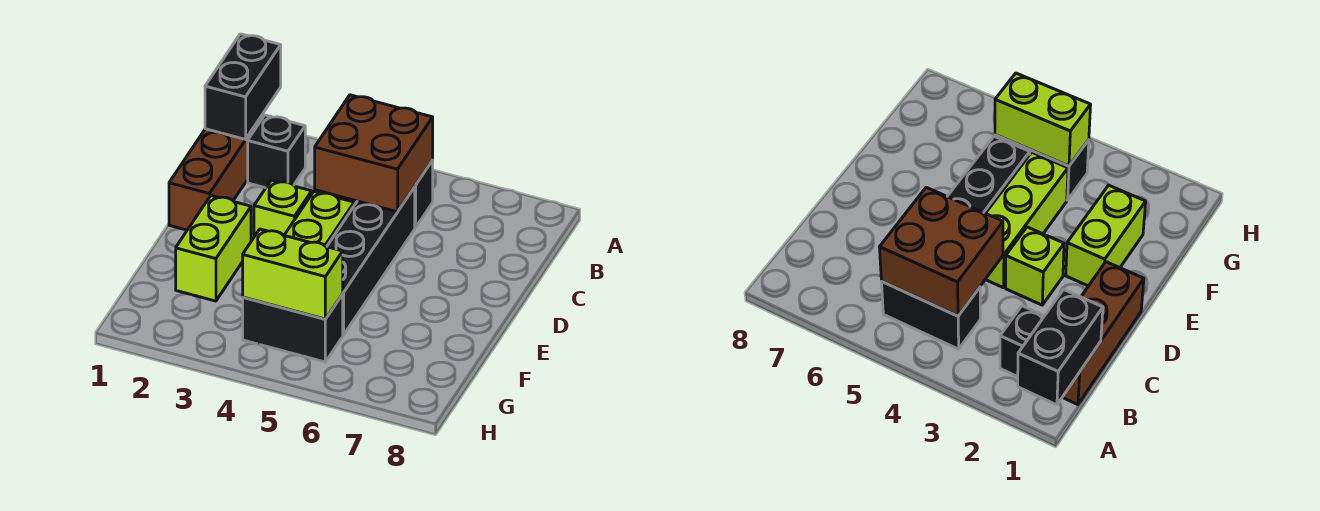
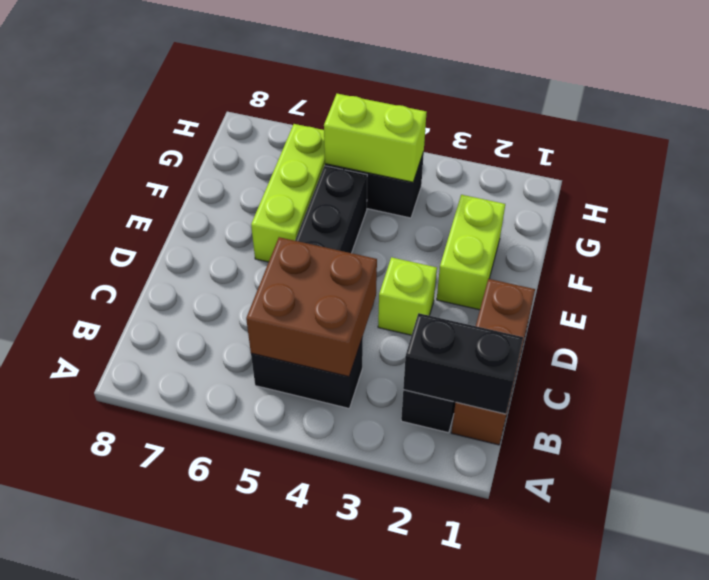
black 1x2 brick [205,34,281,139] -> black 1x2 brick turned to [403,313,523,414]
lime 1x3 brick [284,192,354,247] -> lime 1x3 brick moved to [251,124,325,262]

